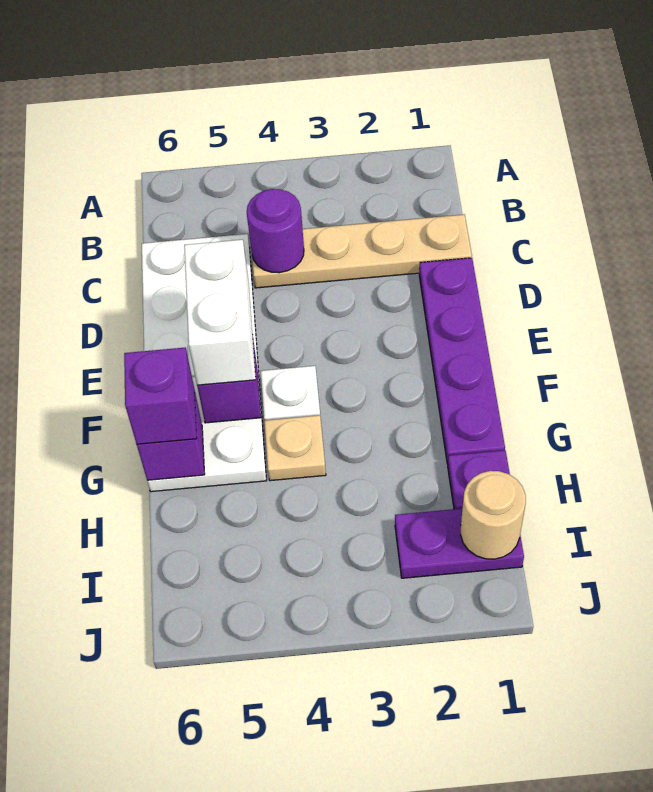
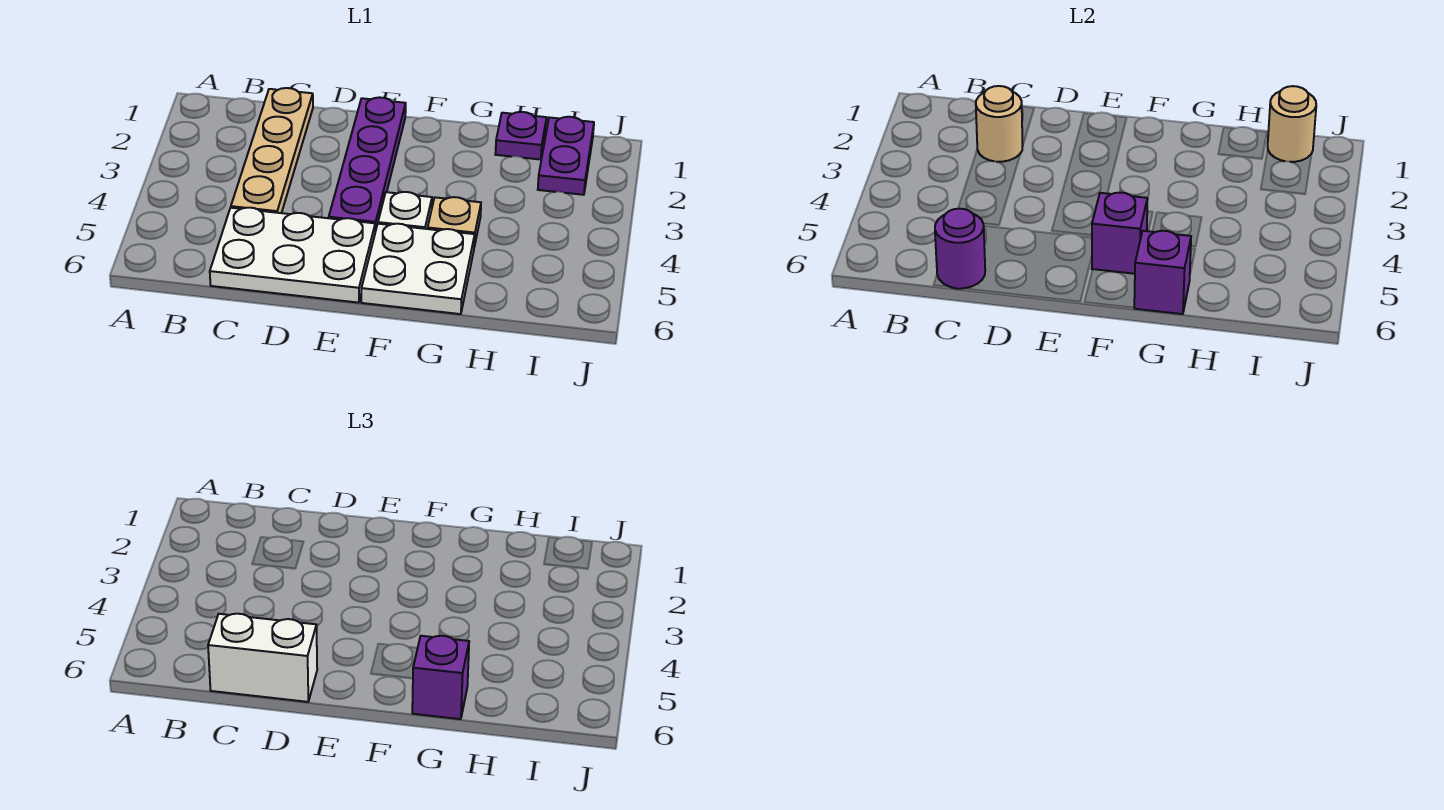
none -> tan 1x1 round brick [976,86,1023,162]
purple 1x1 round brick [247,189,304,273] -> purple 1x1 round brick moved to [935,209,985,289]
purple 1x4 plate [419,258,505,464] -> purple 1x4 plate turned to [329,97,406,232]
white 1x2 brick [184,240,256,386] -> white 1x2 brick moved to [208,614,317,702]

